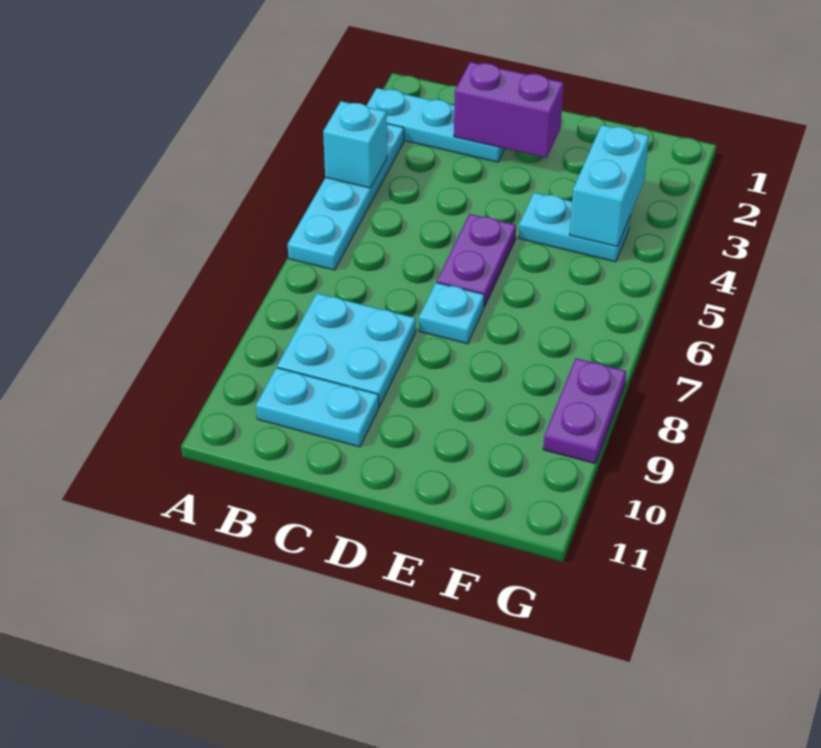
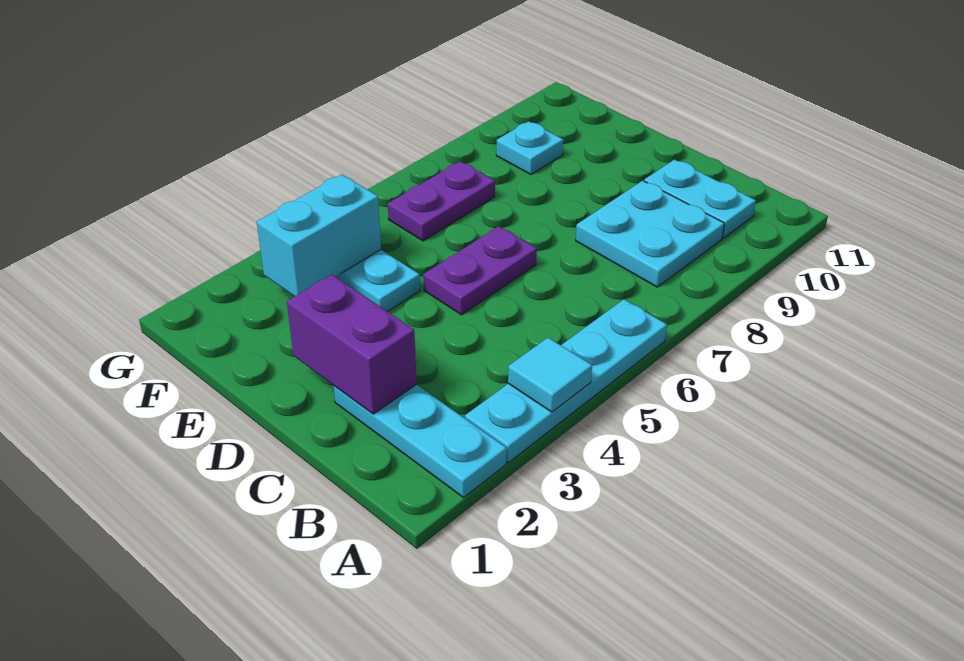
cyan 1x1 brick [323,101,387,188] -> cyan 1x1 tile [508,338,592,412]
cyan 1x1 plate [419,283,484,344] -> cyan 1x1 plate moved to [496,121,563,174]
purple 1x2 plate [543,358,627,463] -> purple 1x2 plate moved to [388,161,495,241]

